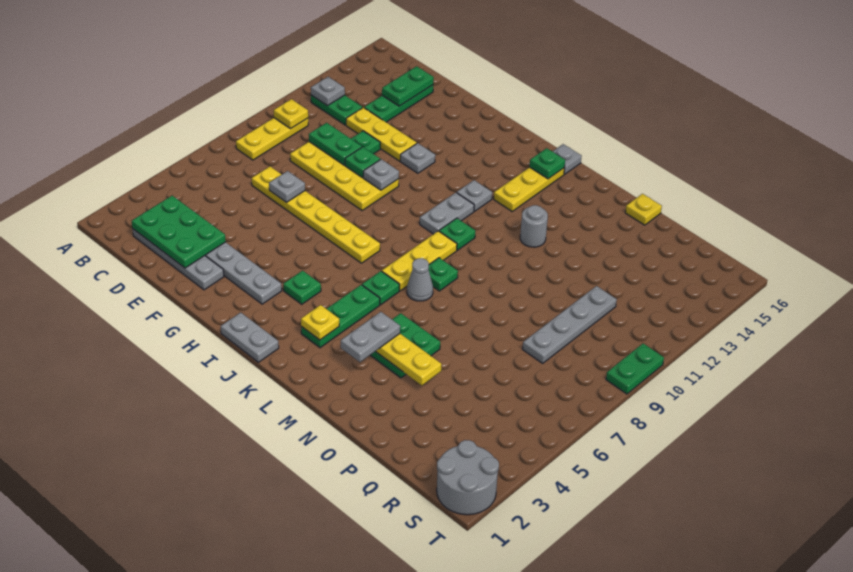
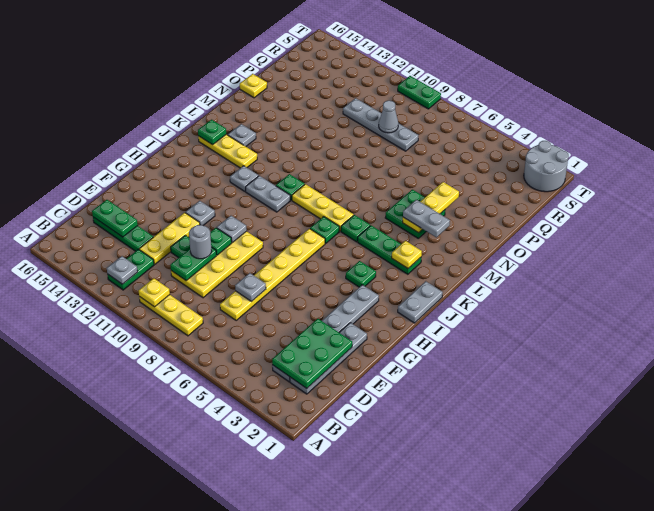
grey 1x1 plate [553,144,582,174] -> grey 1x1 plate moved to [228,124,256,146]
grey 1x1 cone [407,258,433,301] -> grey 1x1 cone moved to [379,101,398,133]
green 1x1 plate [429,258,458,291] -> green 1x1 plate moved to [310,217,339,243]
grey 1x1 round brick [520,205,548,247] -> grey 1x1 round brick moved to [189,225,212,259]

